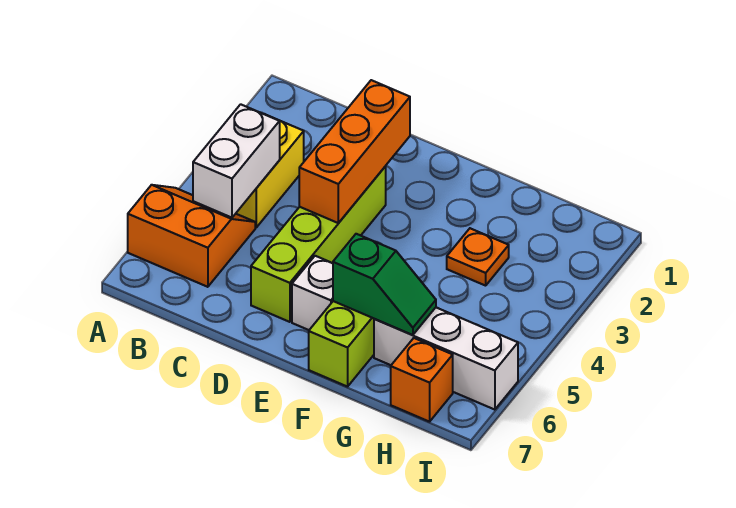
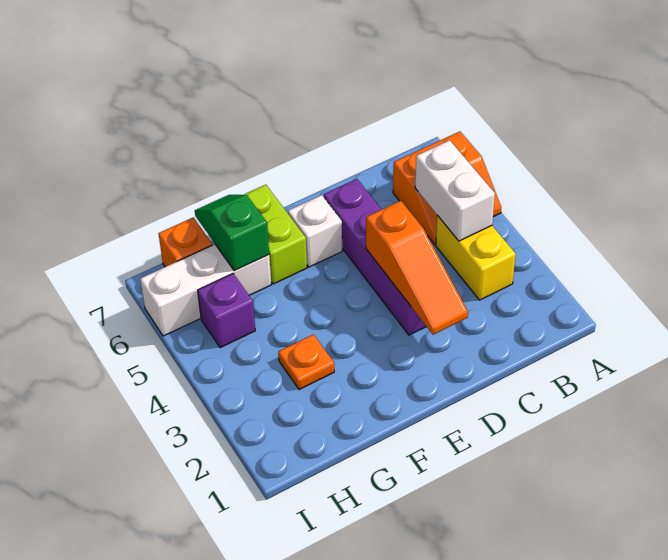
orange 1x3 brick [299,80,410,223] -> orange 1x3 slope [366,201,468,335]
lime 1x4 brick [251,166,386,322] -> purple 1x4 brick [324,179,426,335]
green 1x2 slope [333,234,436,335] -> green 1x2 slope turned to [195,195,269,271]
none -> purple 1x1 brick [198,274,255,348]

